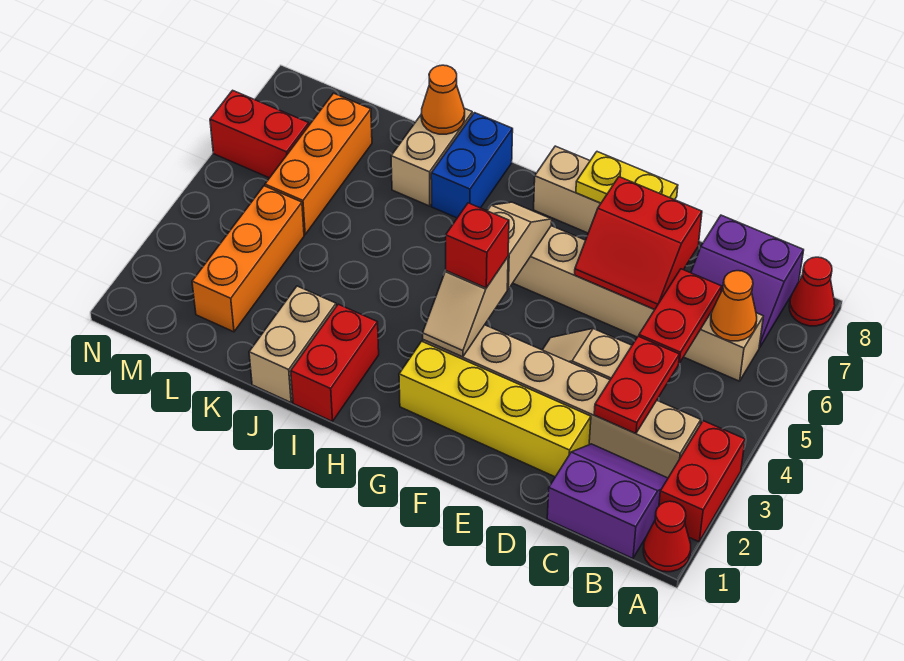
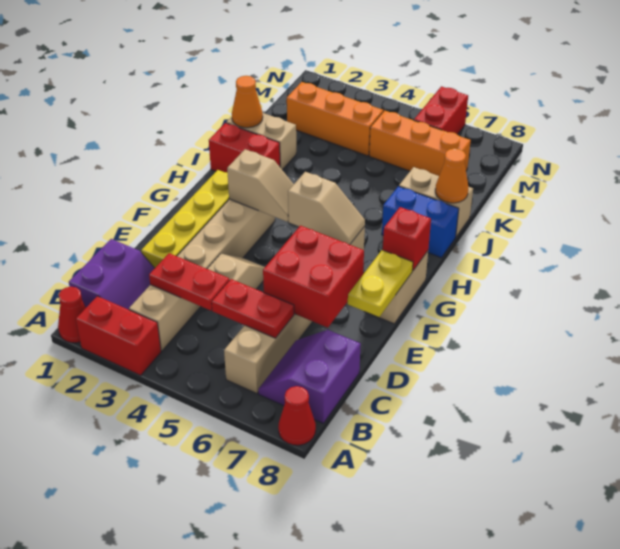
orange 1x1 cone [711,271,757,341] -> orange 1x1 cone moved to [232,76,263,128]
red 2x2 slope [575,177,702,310] -> red 2x2 brick [263,226,364,328]
tan 1x2 slope [423,257,508,357] -> tan 1x2 slope turned to [227,149,294,222]
red 1x1 brick [446,203,509,288] -> red 1x1 brick moved to [383,207,431,271]

